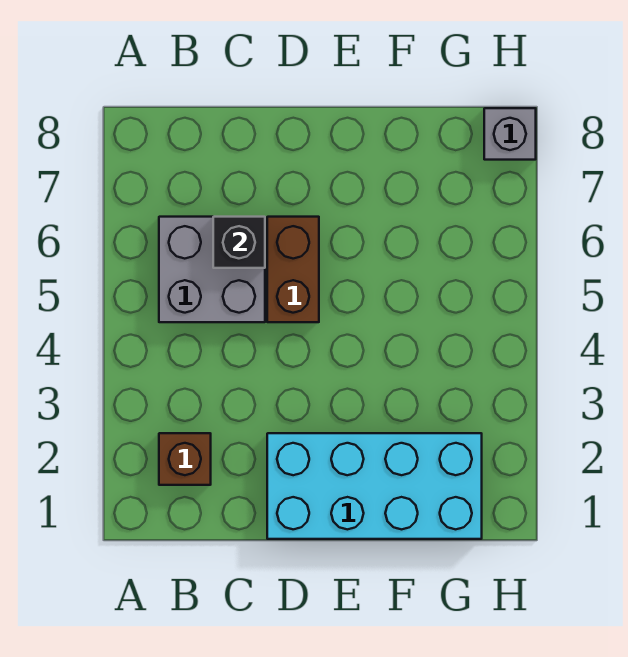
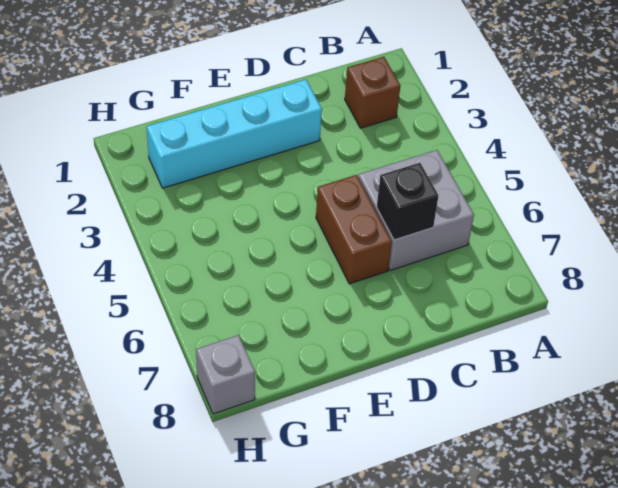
cyan 2x4 brick [267,433,482,539] -> cyan 1x4 brick [147,80,322,188]

